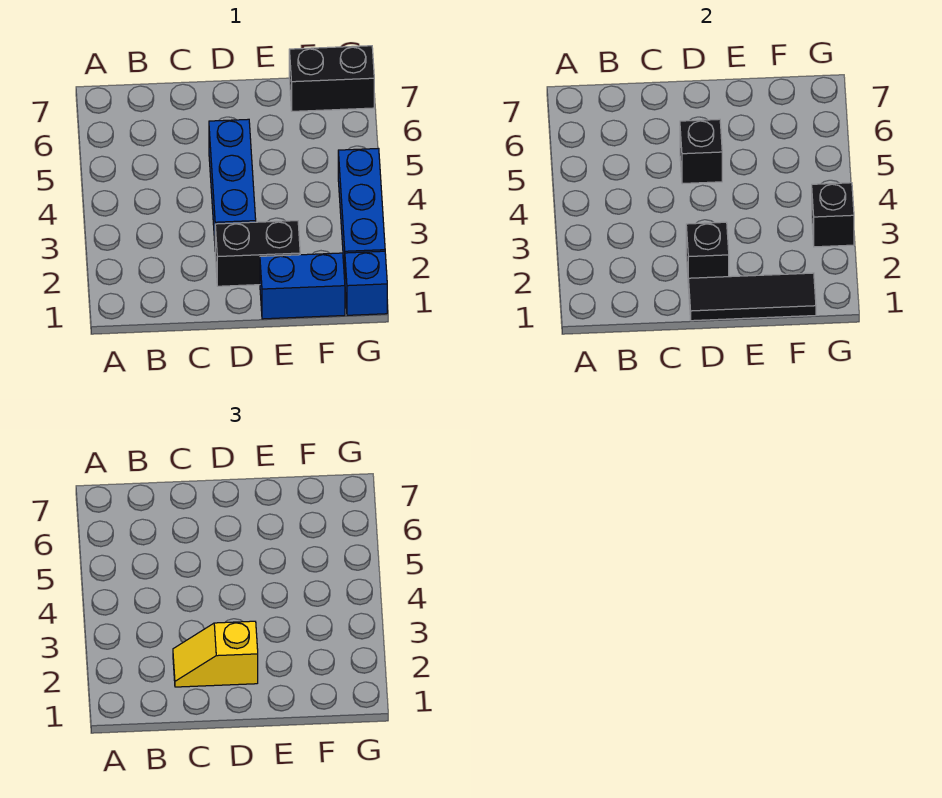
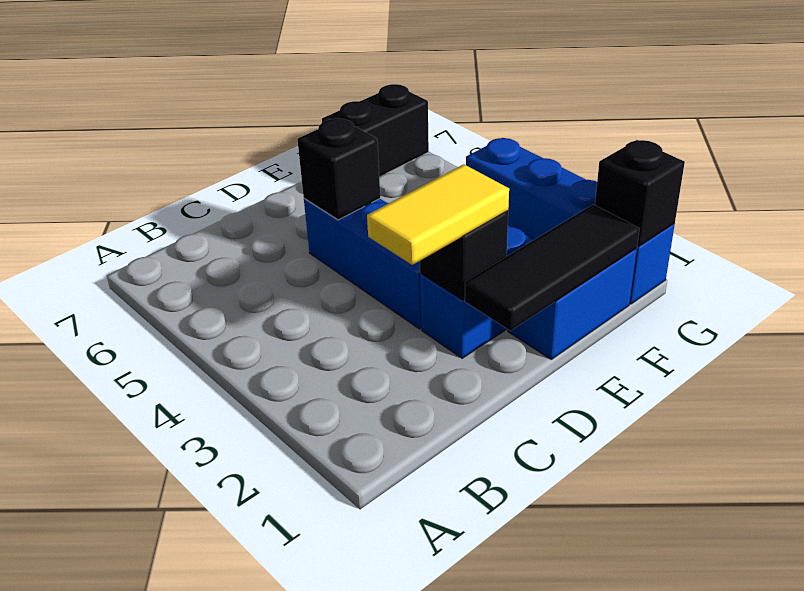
yellow 1x2 slope [173,621,258,687] -> yellow 1x2 tile [367,164,509,265]
black 1x2 brick [215,221,300,286] -> blue 1x2 brick [420,225,534,358]
black 1x1 brick [812,183,854,247] -> black 1x1 brick moved to [595,140,685,247]

